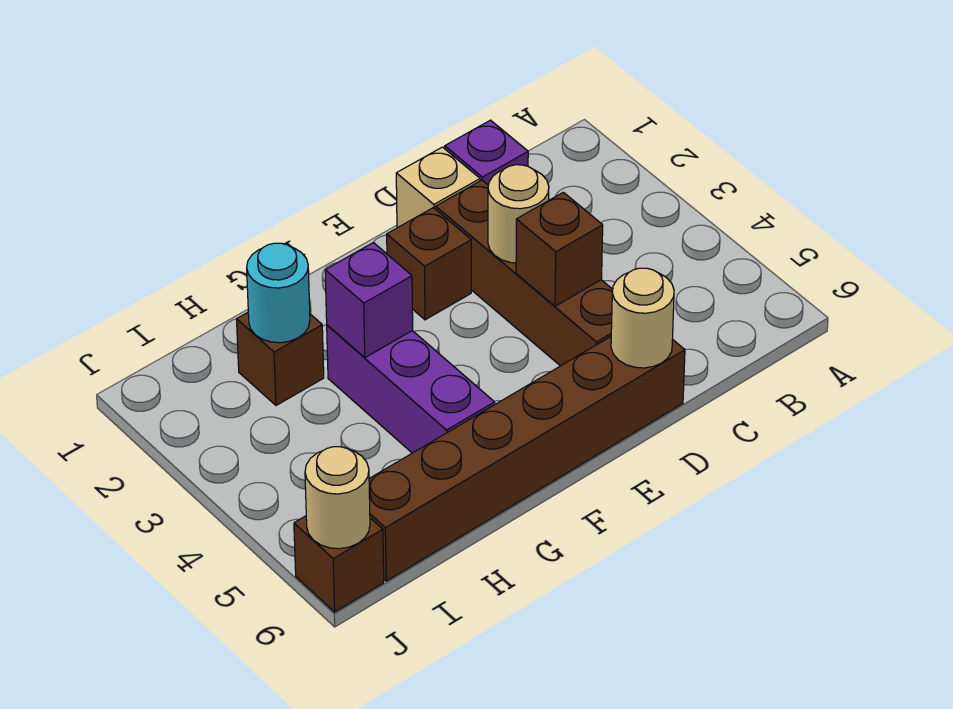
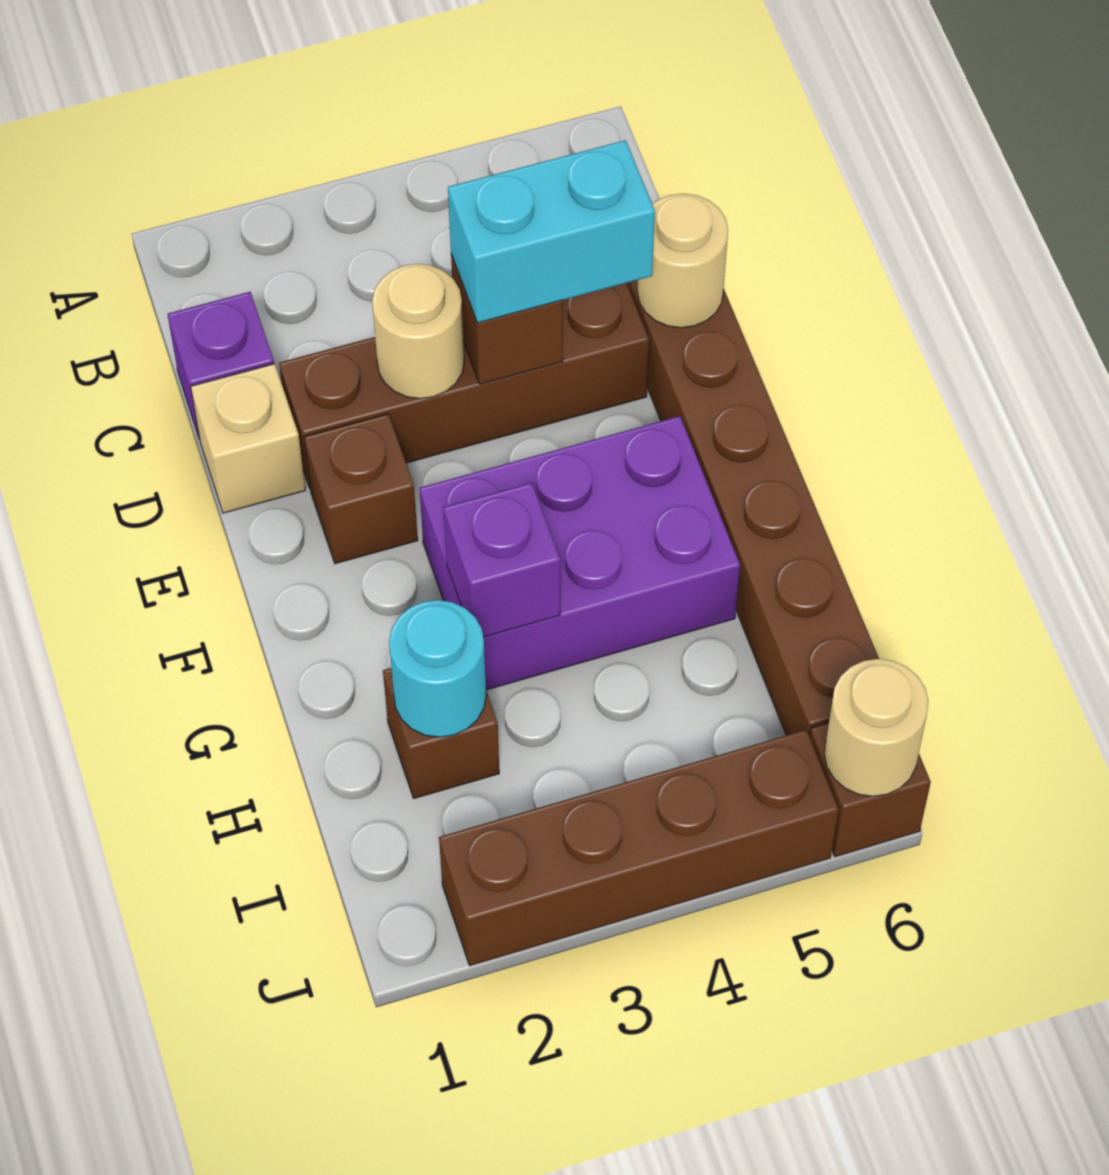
none -> cyan 1x2 brick [448,140,655,323]
purple 1x3 brick [327,325,495,453] -> purple 2x3 brick [419,416,740,690]
none -> brown 1x4 brick [439,730,839,966]

